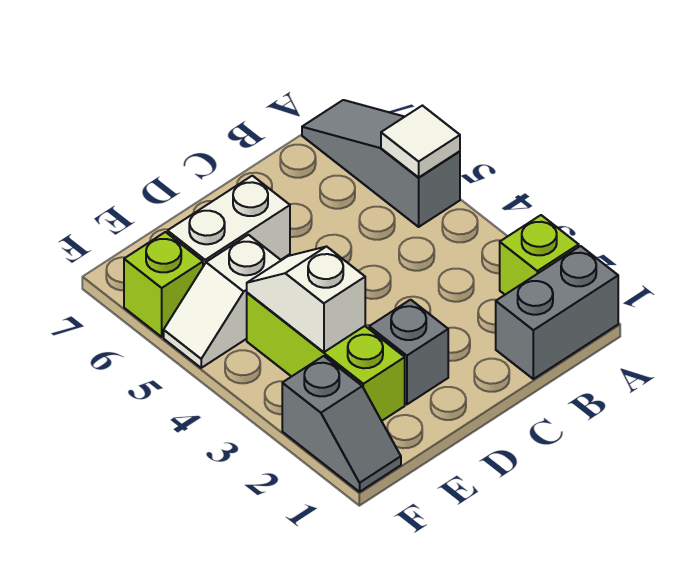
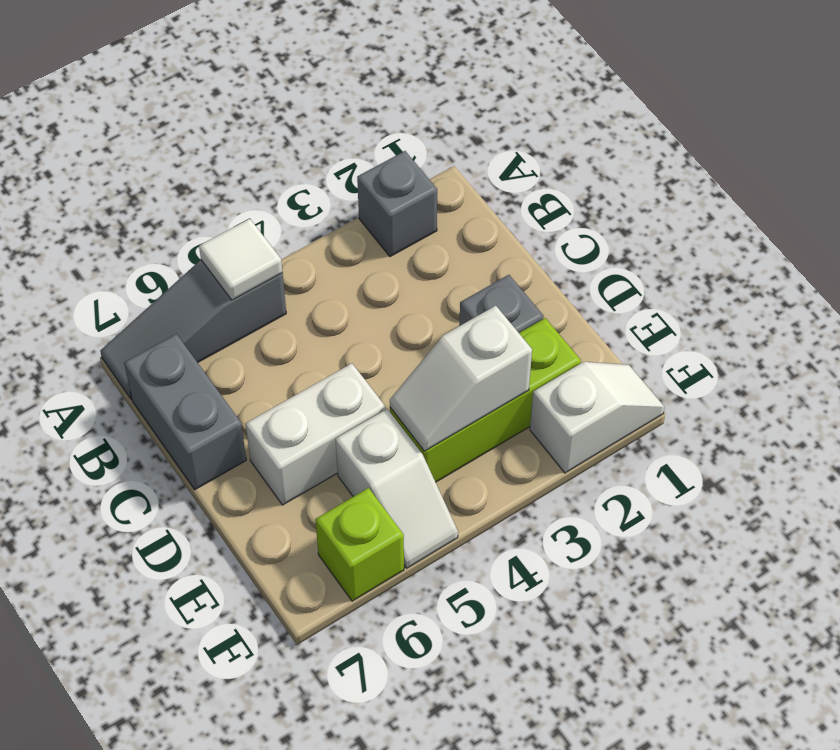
grey 1x2 brick [496,246,618,379] -> grey 1x2 brick moved to [124,334,246,490]
lime 1x1 brick [500,215,579,295] -> grey 1x1 brick [357,151,437,257]
white 1x2 brick [168,176,290,266] -> white 1x2 brick turned to [246,363,386,505]
grey 1x2 slope [282,356,401,492] -> white 1x2 slope [530,362,665,473]

